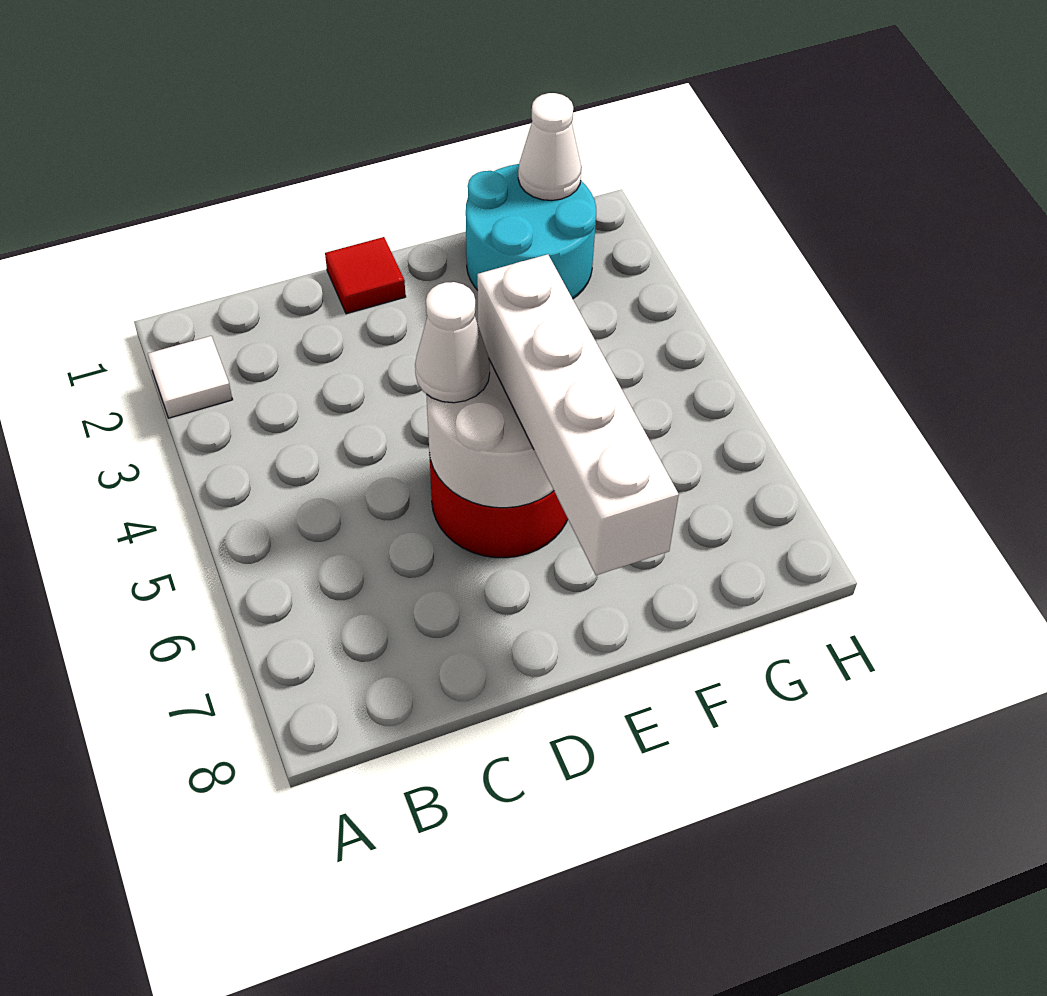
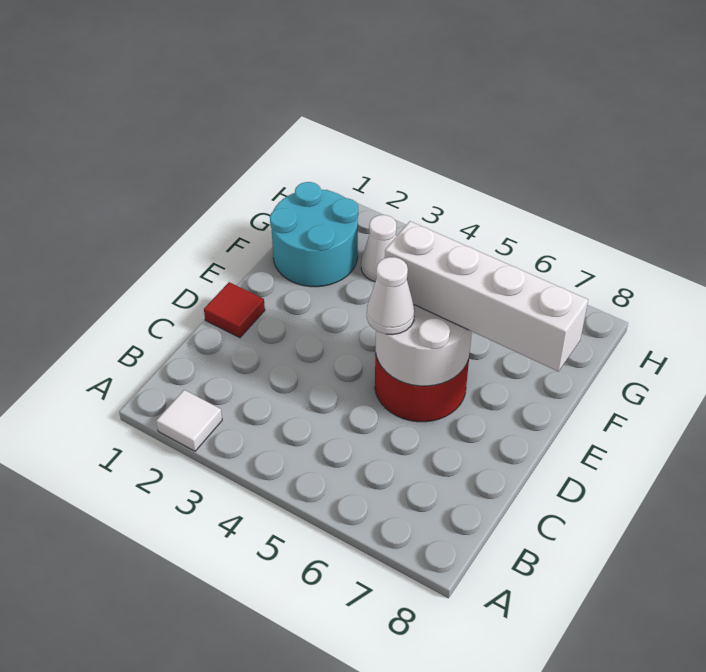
white 1x1 cone [518,93,582,200] -> white 1x1 cone moved to [361,215,396,282]

